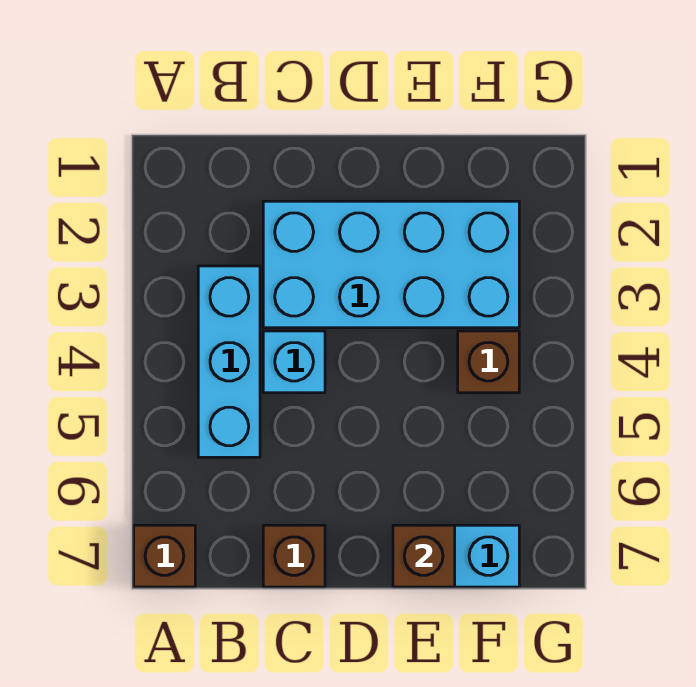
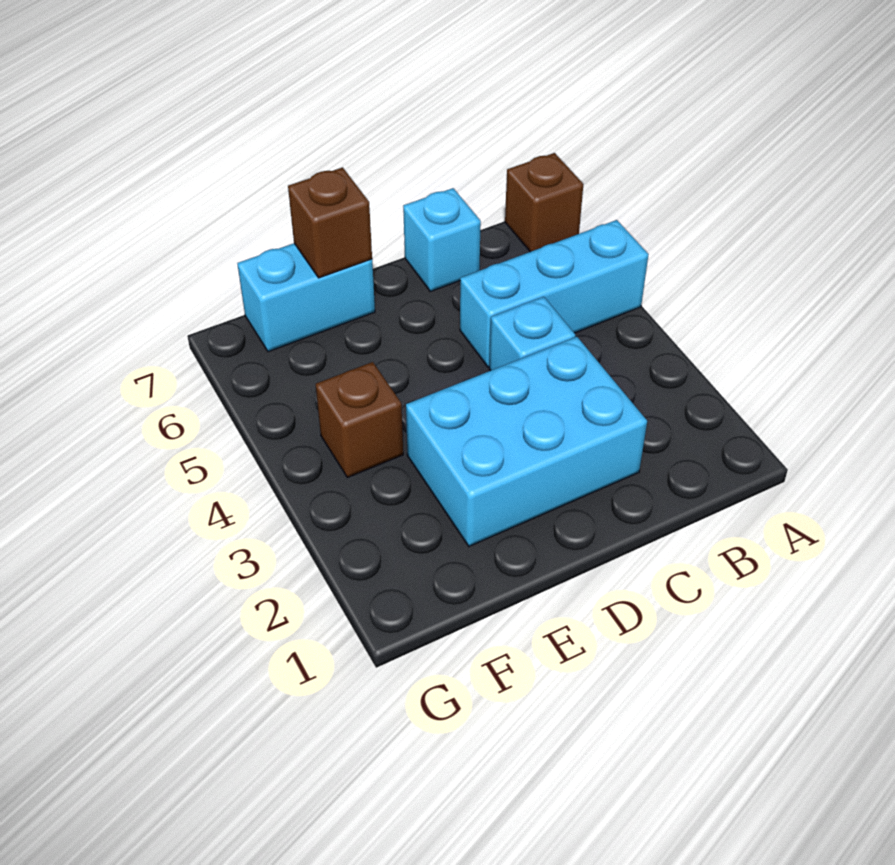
cyan 1x3 brick [198,266,260,457] -> cyan 1x3 brick turned to [460,220,649,367]
cyan 2x4 brick [263,201,519,328] -> cyan 2x3 brick [406,337,647,546]
brown 1x1 brick [263,525,325,587] -> cyan 1x1 brick [403,188,481,292]

